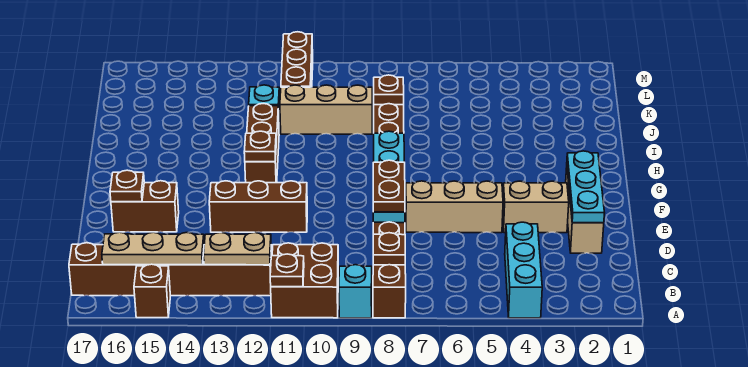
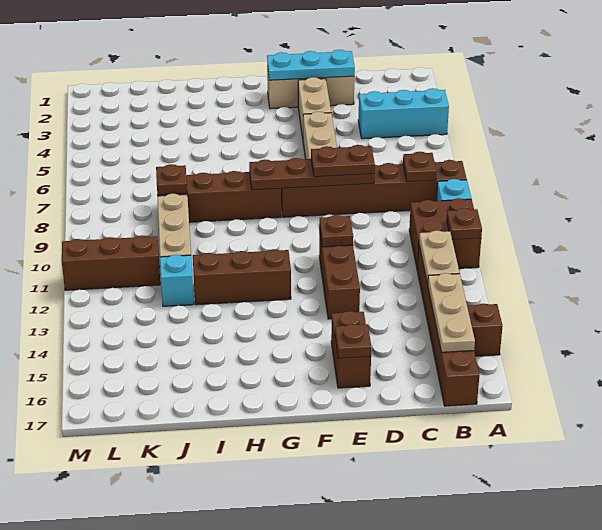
cyan 1x4 plate [373,131,405,223] -> brown 1x4 plate [249,158,374,190]
brown 1x1 plate [244,131,276,162] -> brown 1x1 plate moved to [319,215,353,247]

